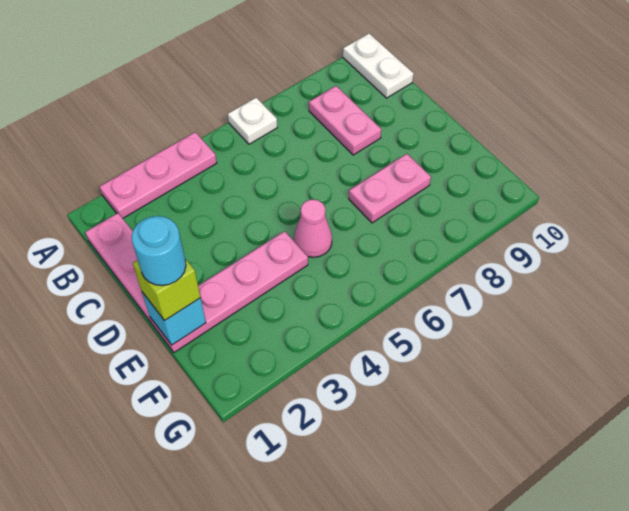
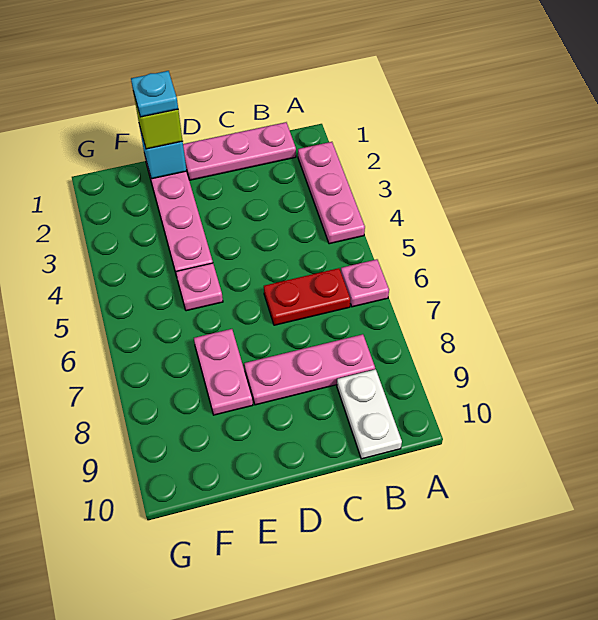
white 1x1 plate [228,98,277,144] -> pink 1x1 plate [341,259,389,307]
white 1x2 plate [343,34,414,98] -> white 1x2 plate turned to [337,369,402,459]
none -> red 1x2 plate [264,268,350,325]
pink 1x2 plate [309,86,381,155] -> pink 1x3 plate [244,334,375,405]
cyan 1x1 round brick [132,216,186,286] -> cyan 1x1 plate [131,71,178,117]
pink 1x1 cone [294,199,332,257] -> pink 1x1 plate [176,263,223,311]

